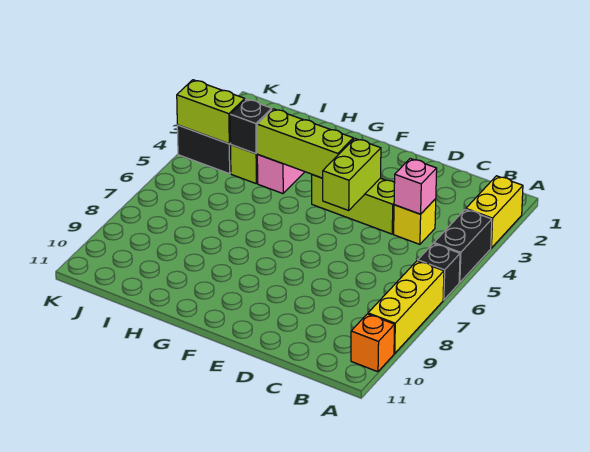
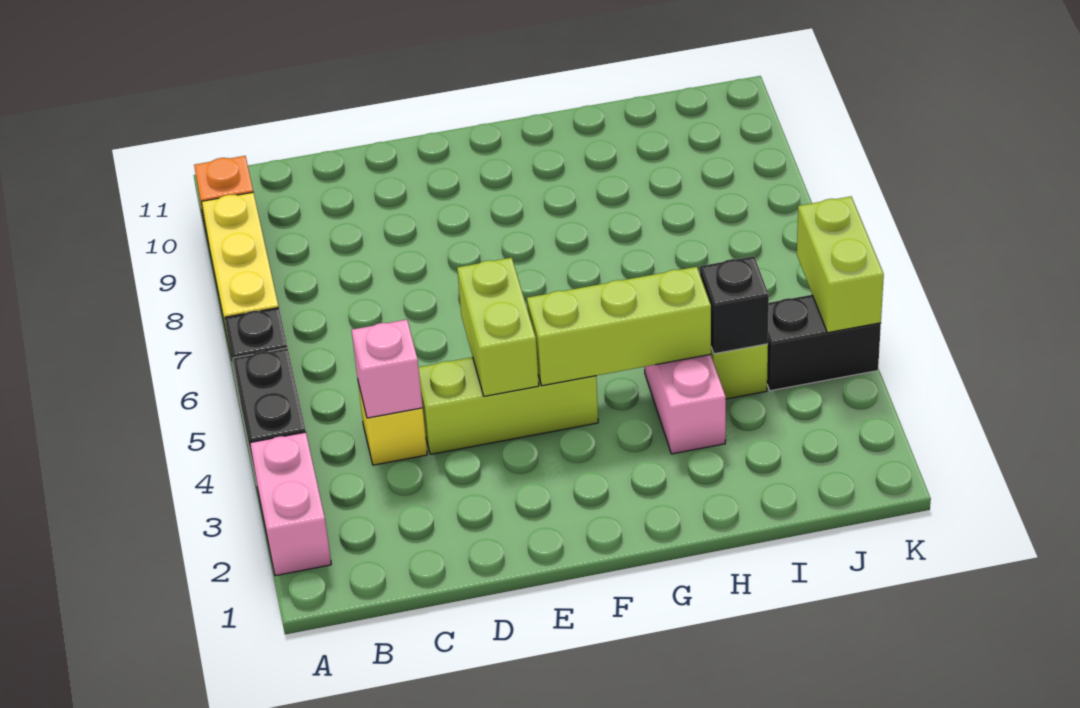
yellow 1x2 brick [466,176,523,248] -> pink 1x2 brick [250,432,331,576]
lime 1x2 brick [177,80,245,144] -> lime 1x2 brick turned to [797,196,884,333]

